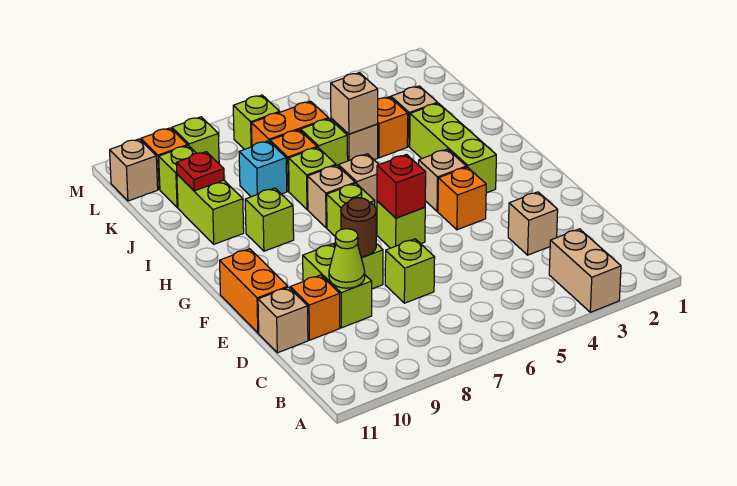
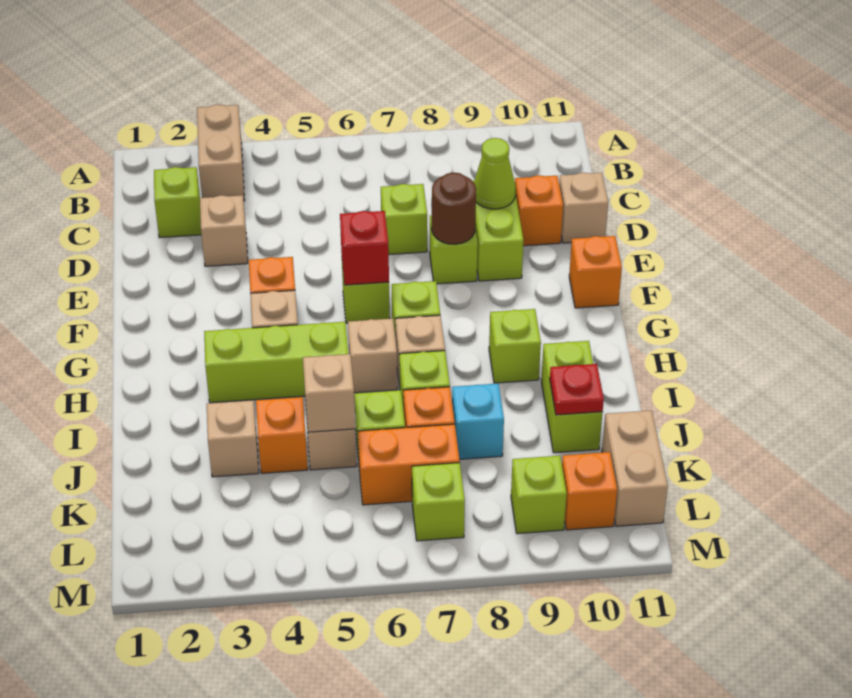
orange 1x2 brick [220,249,288,333] -> orange 1x1 brick [569,236,622,308]
lime 1x3 brick [410,103,496,193] -> lime 1x3 brick turned to [204,322,348,403]
lime 1x1 brick [159,146,196,208] -> lime 1x1 brick moved to [154,167,201,238]
tan 1x1 brick [110,139,158,201] -> tan 1x2 brick [602,410,668,526]

